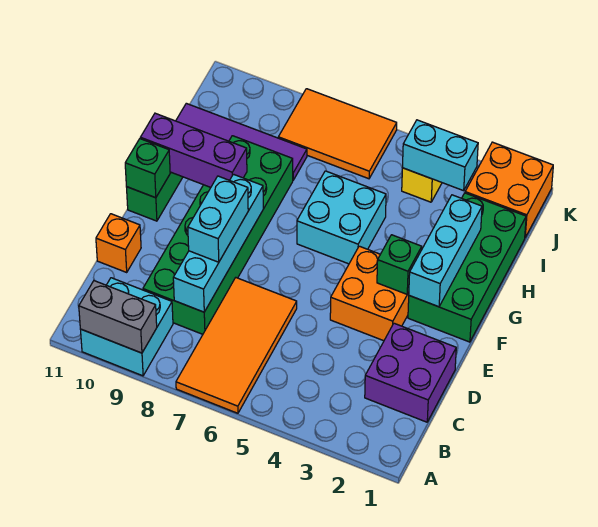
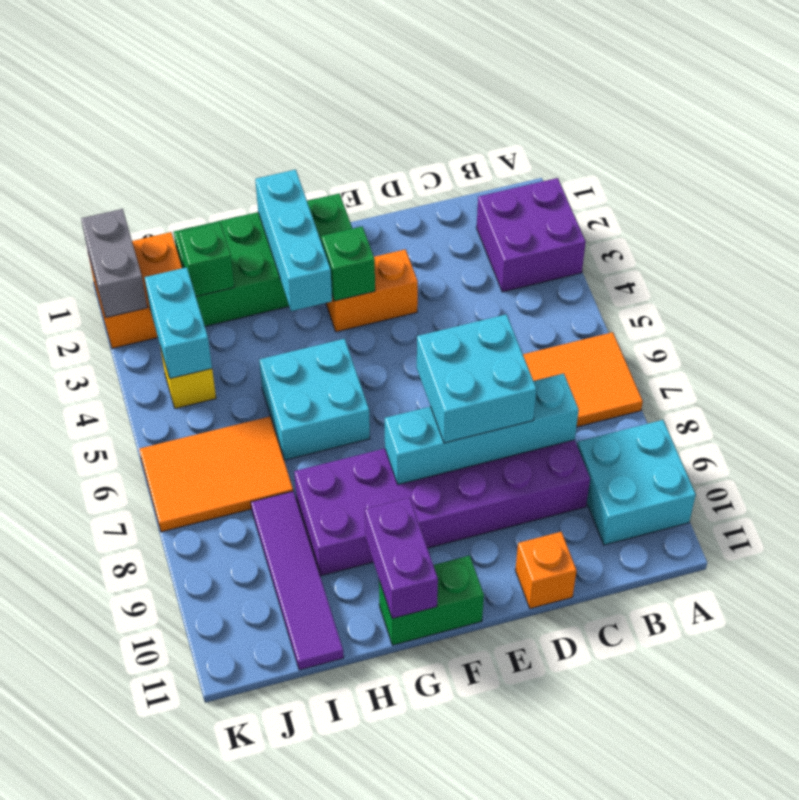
grey 1x2 brick [79,281,157,353] -> grey 1x2 brick moved to [81,209,147,318]
purple 2x2 brick [365,323,456,422] -> purple 2x2 brick moved to [477,178,586,292]
green 2x6 brick [143,136,293,334] -> purple 2x6 brick [294,440,590,576]
cyan 1x2 brick [188,176,248,262] -> cyan 2x2 brick [417,314,536,443]
orange 2x2 brick [330,246,409,341] -> orange 1x2 brick [326,249,418,332]
cyan 1x3 brick [409,195,482,307] -> cyan 1x3 brick turned to [255,170,332,311]
green 1x1 brick [125,139,170,198] -> green 1x1 brick moved to [179,223,234,296]
purple 1x3 brick [140,113,247,187] -> purple 1x2 brick [365,498,438,619]
orange 2x3 tile [278,89,397,179] -> orange 2x3 tile turned to [139,417,293,532]

